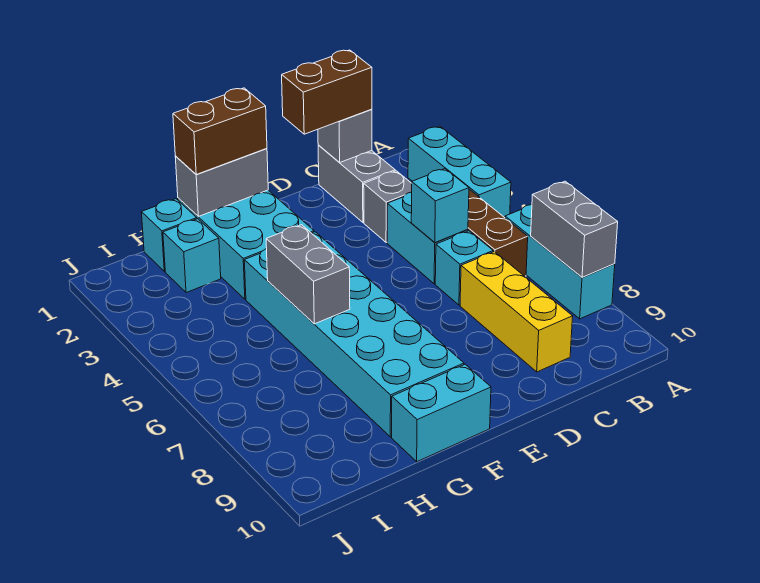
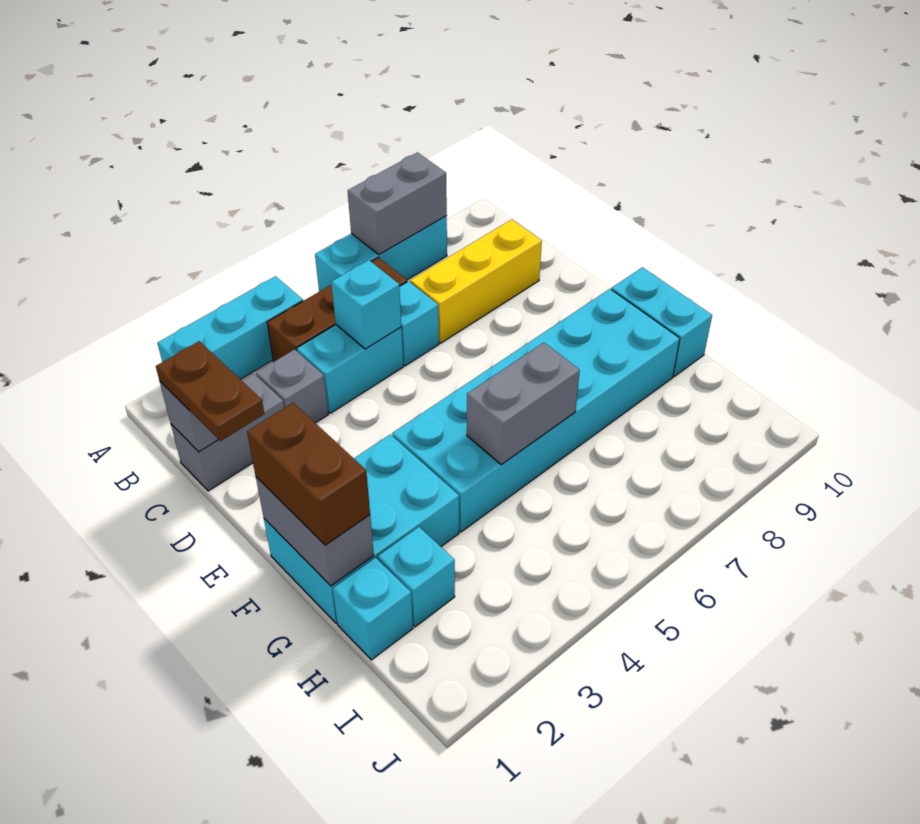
brown 1x2 brick [282,50,372,134] -> brown 1x2 plate [156,341,264,441]

